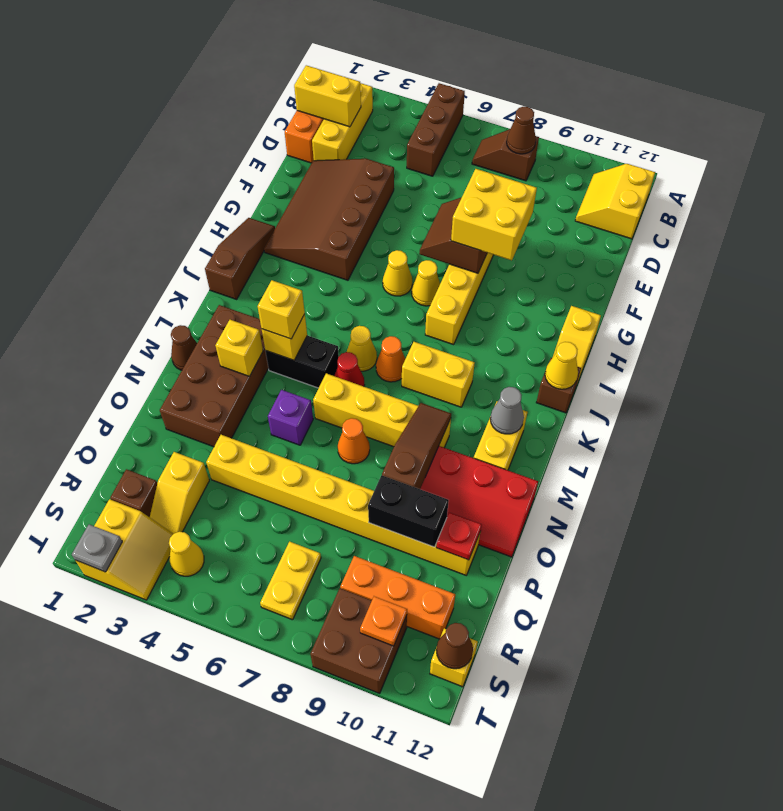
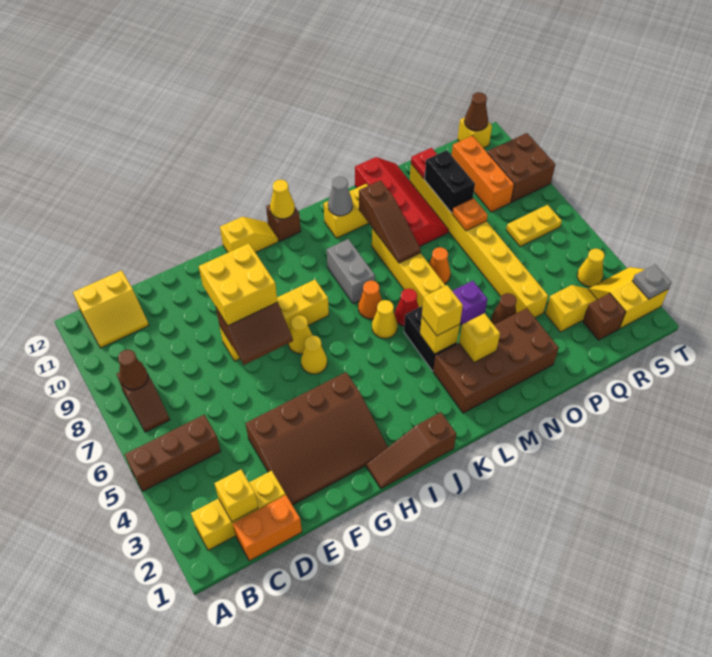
yellow 1x2 brick [294,65,361,127] -> yellow 1x1 brick [214,470,258,522]
yellow 1x2 brick [402,342,475,407] -> grey 1x2 brick [327,239,375,303]
brown 1x1 cone [171,325,197,370] -> brown 1x1 cone moved to [491,293,517,325]
brown 1x3 slope [382,403,451,489] -> brown 1x3 slope turned to [359,180,421,263]
orange 1x1 plate [360,596,407,646] -> orange 1x1 plate moved to [452,198,488,231]

